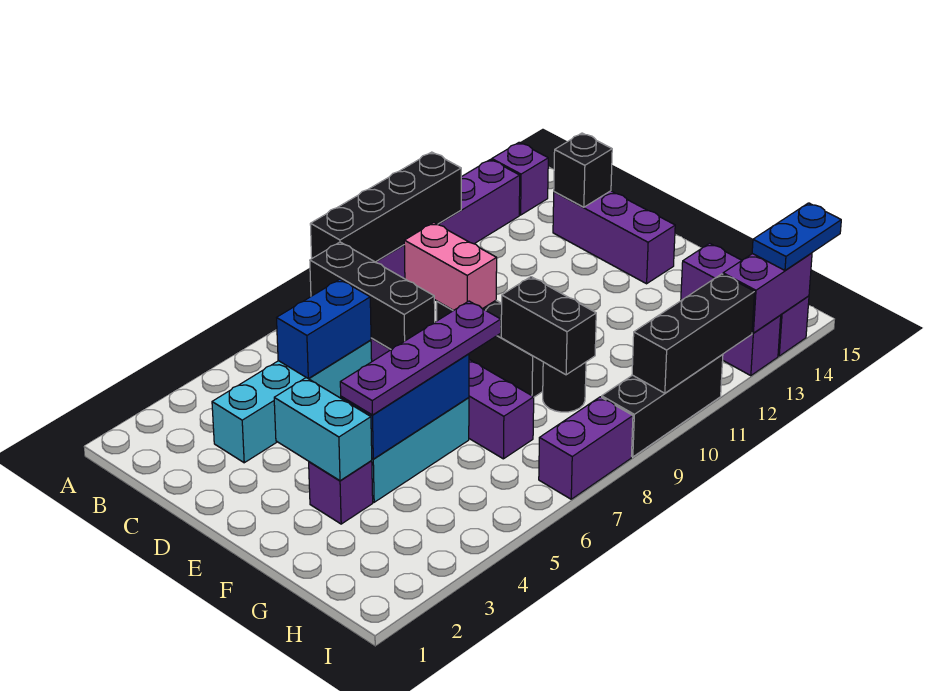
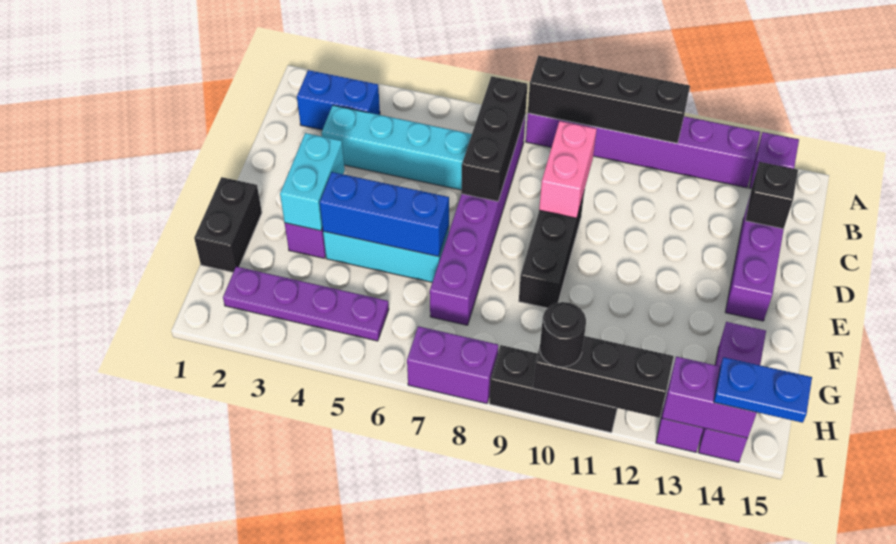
blue 1x2 brick [277,279,371,379] -> blue 1x2 brick moved to [297,70,380,130]
purple 1x4 plate [340,301,501,415] -> purple 1x4 plate moved to [223,267,389,341]
black 1x2 brick [501,277,596,375] -> black 1x2 brick moved to [194,177,262,272]
black 1x1 round brick [543,362,586,412] -> black 1x1 round brick moved to [540,302,586,367]

